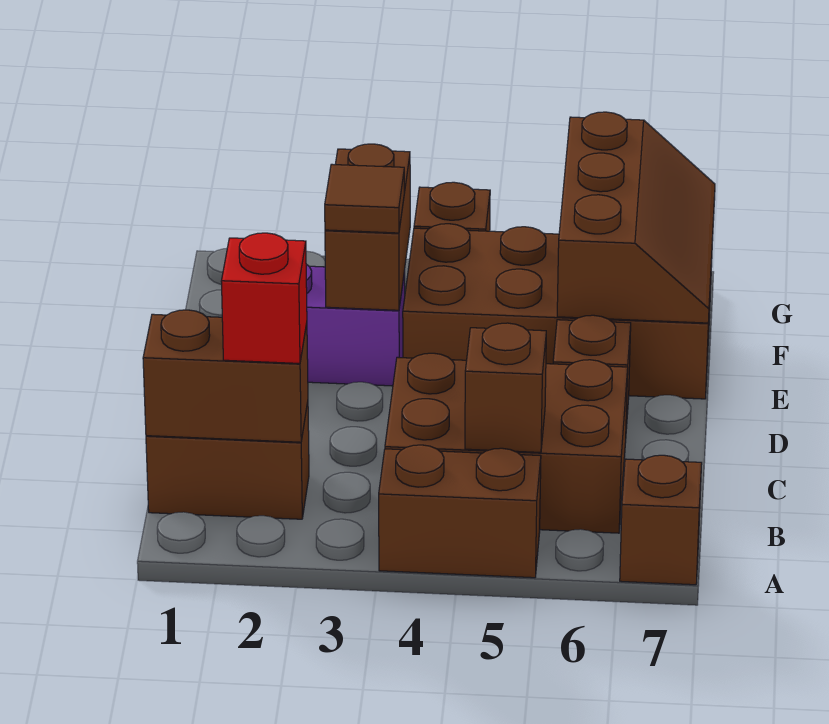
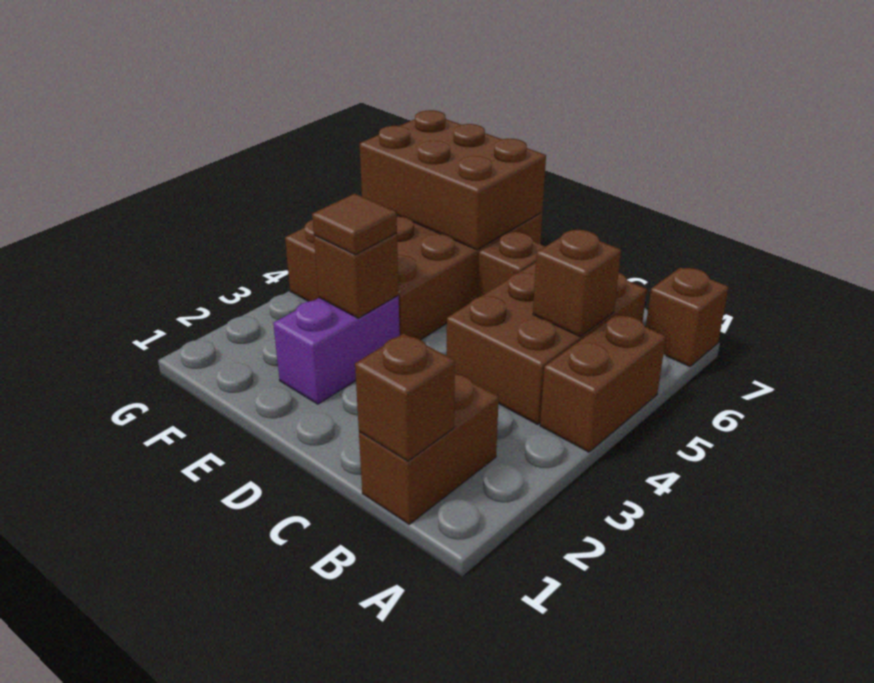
brown 1x2 brick [143,310,308,442] -> brown 1x1 brick [355,334,455,461]
red 1x1 brick [221,233,307,363] -> none
brown 1x2 brick [325,144,410,310] -> brown 1x1 brick [314,233,399,318]
brown 2x3 slope [557,112,715,323] -> brown 2x3 brick [360,110,546,250]

